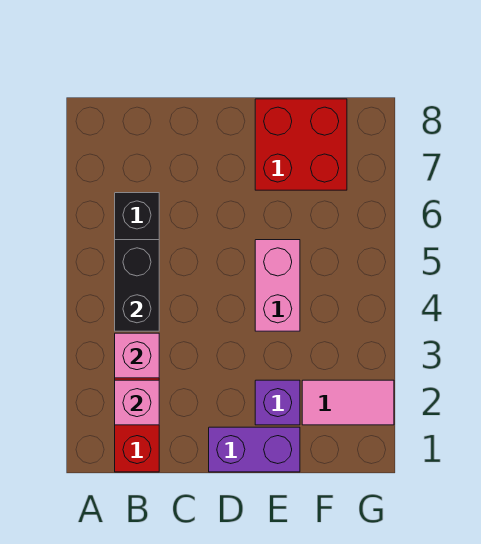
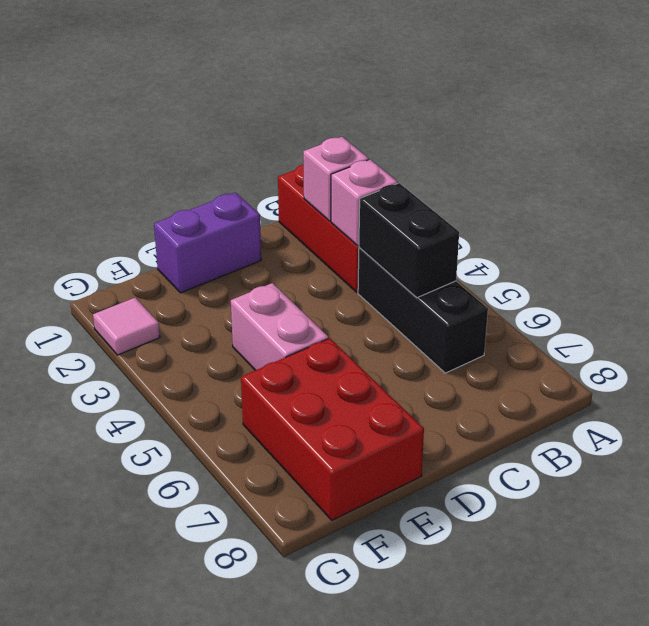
purple 1x1 brick [255,380,300,425] -> none
red 2x2 brick [255,99,347,190] -> red 2x3 brick [241,338,424,520]
pink 1x2 tile [302,380,394,425] -> pink 1x1 tile [93,298,160,355]

